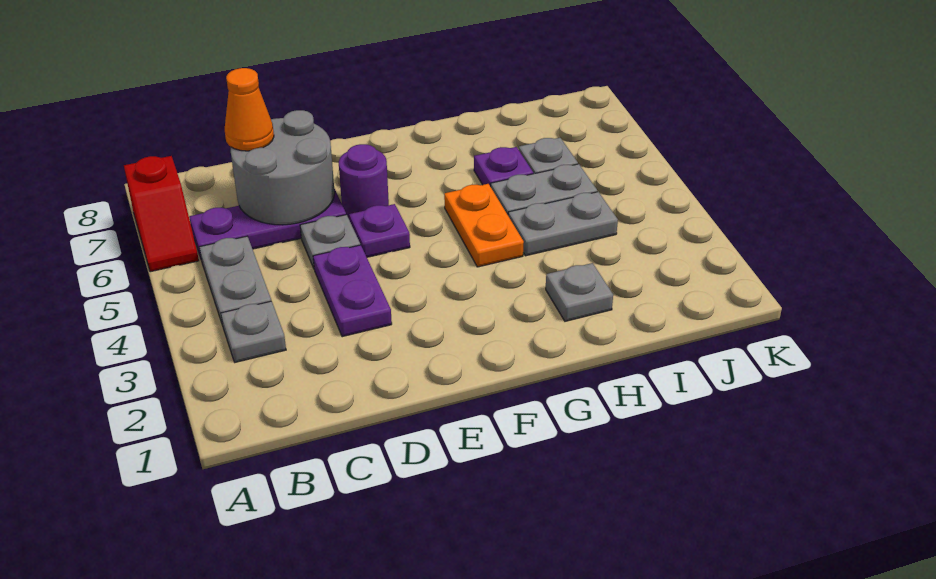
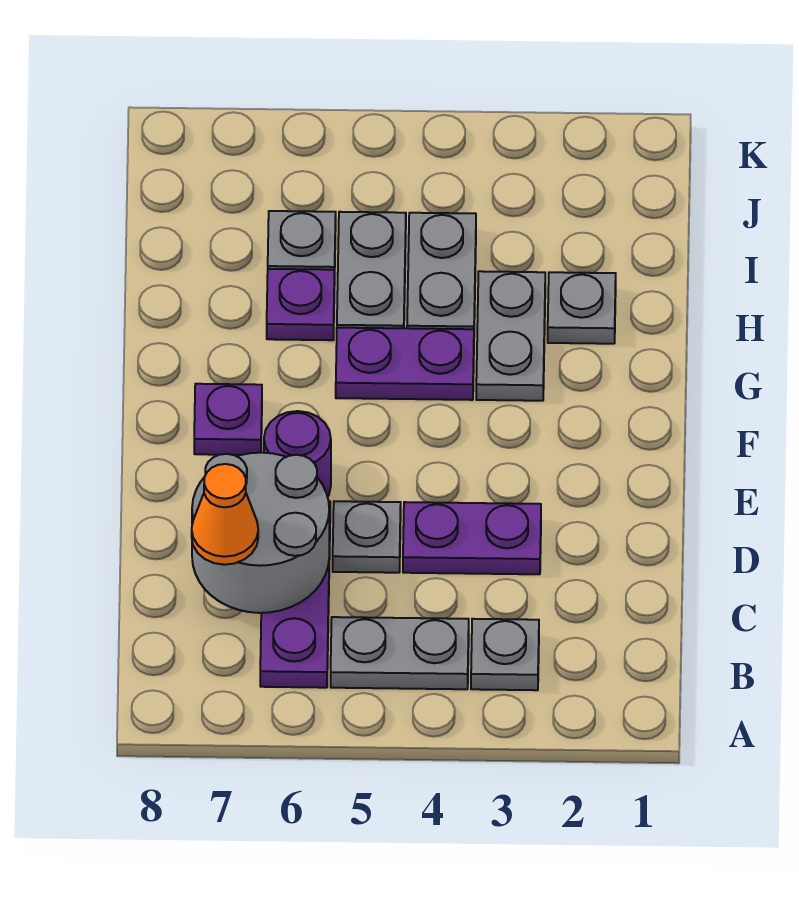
red 1x2 slope [124,156,199,272] -> none
purple 1x1 plate [349,204,410,257] -> purple 1x1 plate moved to [194,384,262,455]
none -> grey 1x2 plate [476,271,545,401]
orange 1x2 plate [444,184,524,267] -> purple 1x2 plate [336,328,474,400]

